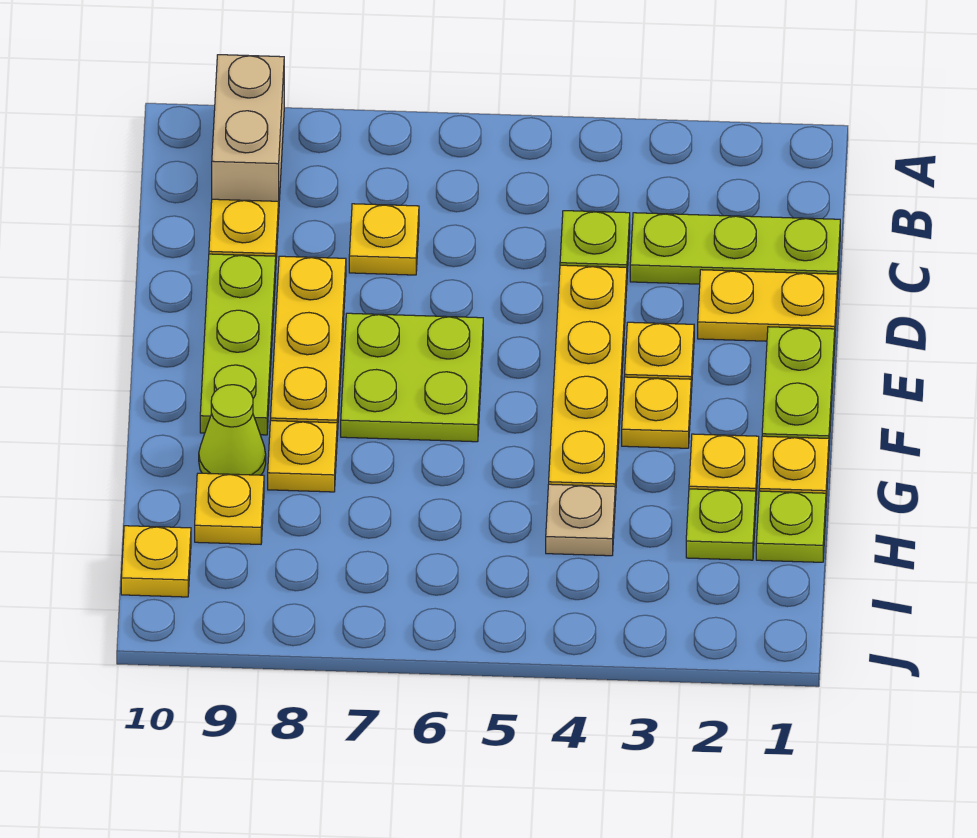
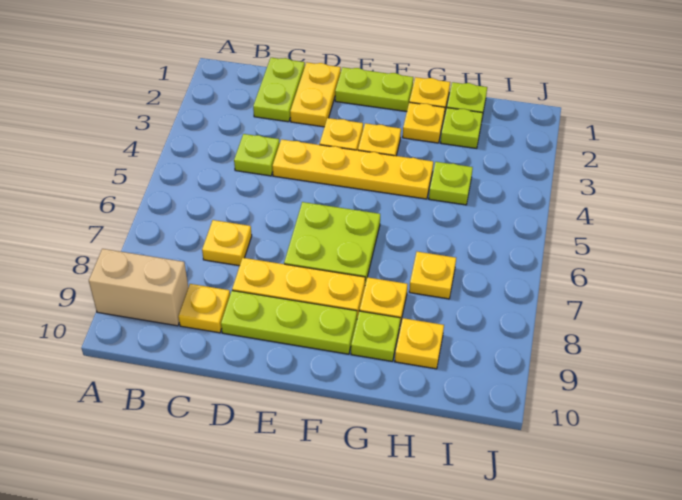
lime 1x3 plate [630,213,840,284] -> lime 1x2 plate [253,58,305,122]
lime 1x1 cone [199,385,266,475] -> lime 1x1 plate [351,311,400,361]
tan 1x1 plate [546,484,615,556] -> lime 1x1 plate [429,162,473,205]
yellow 1x1 plate [121,526,191,597] -> yellow 1x1 plate moved to [409,252,456,299]

